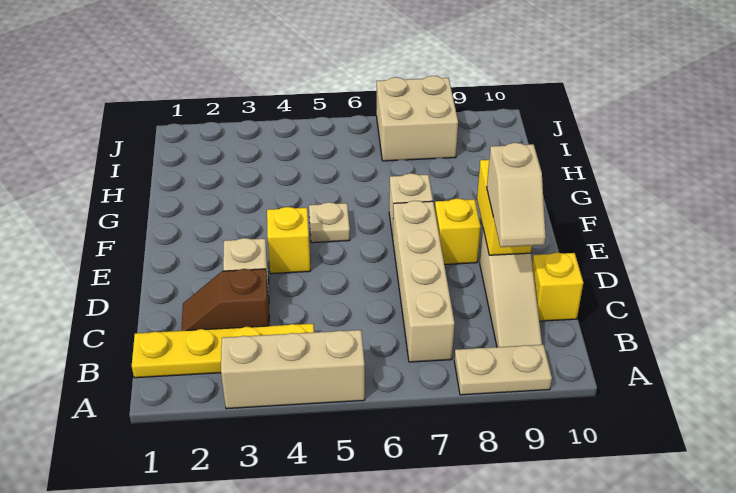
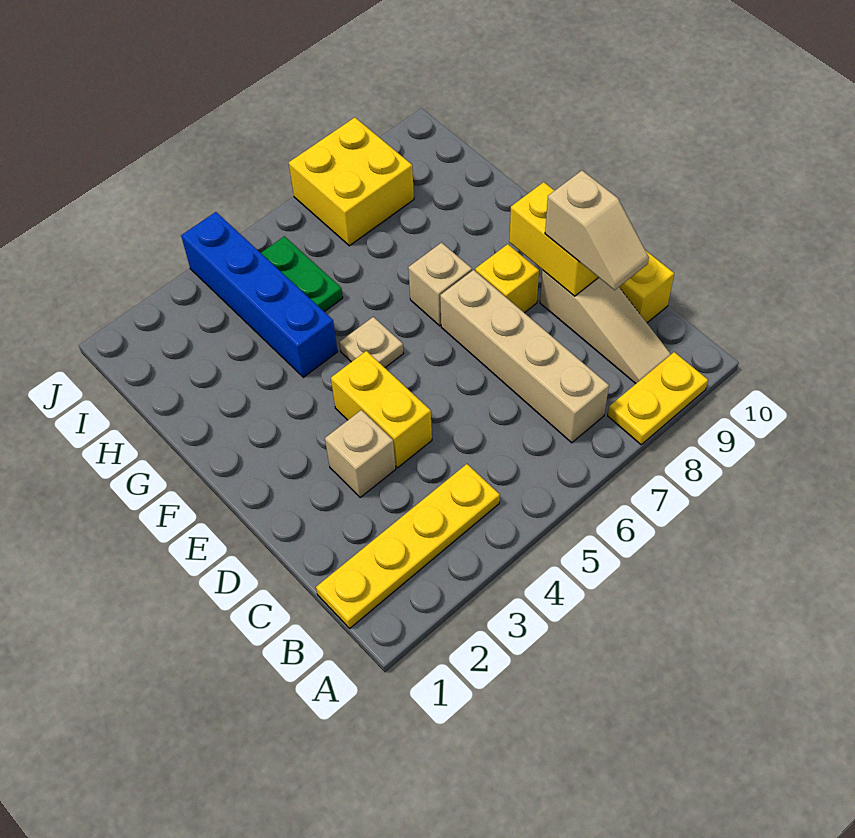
tan 1x3 brick [221,330,365,409] -> none
tan 1x2 plate [454,345,552,395] -> yellow 1x2 plate [608,352,708,445]
brown 1x2 slope [181,269,269,331] -> none
yellow 1x1 brick [267,207,311,274] -> yellow 1x2 brick [331,351,432,468]
none -> blue 1x4 brick [181,212,338,377]
none -> green 1x2 plate [261,236,343,312]
tan 2x2 brick [376,76,458,161] -> yellow 2x2 brick [289,117,414,246]

